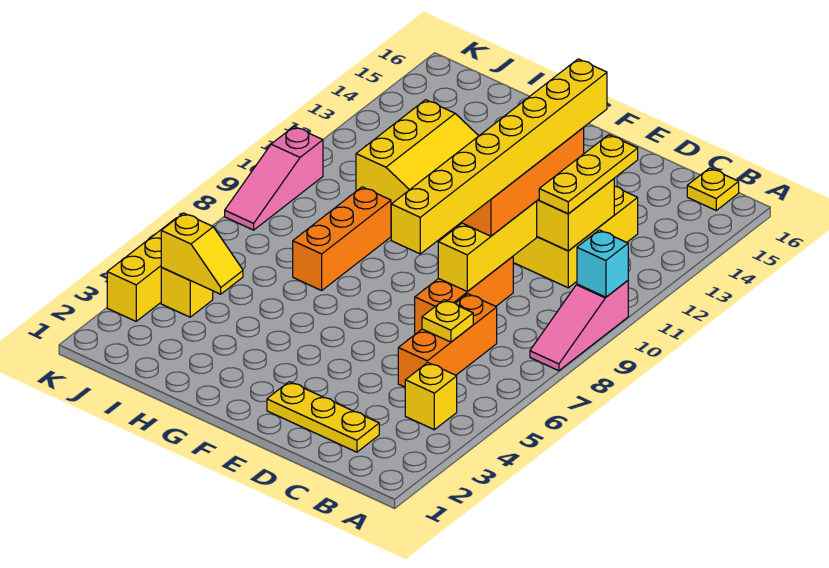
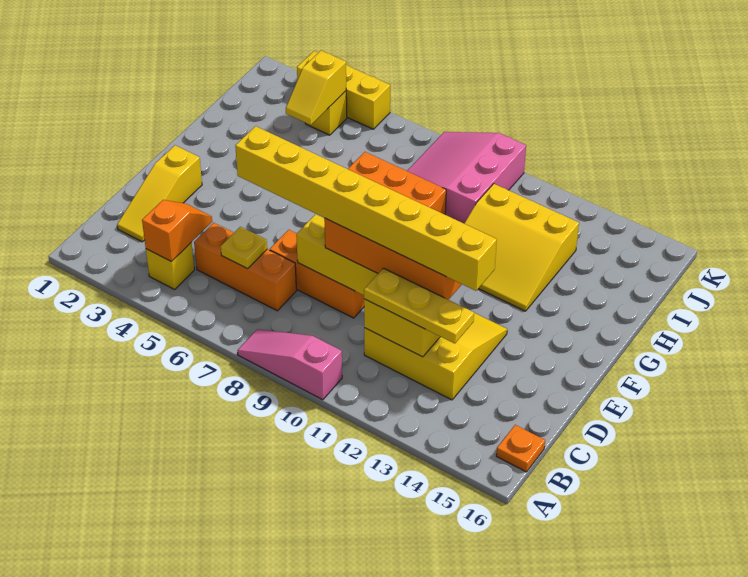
cyan 1x1 brick [577,230,628,297] -> none
none -> orange 1x2 slope [142,200,212,261]
yellow 1x1 plate [687,168,739,210] -> orange 1x1 plate [496,425,545,472]
yellow 1x3 plate [267,382,379,452] -> yellow 1x3 slope [117,145,202,242]
pink 1x3 slope [225,127,323,230] -> pink 3x3 slope [407,132,526,223]

